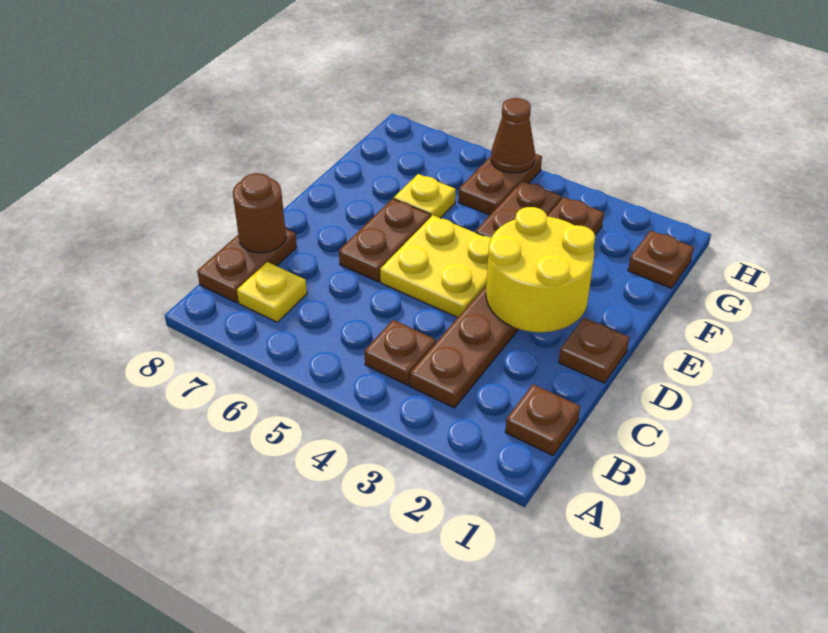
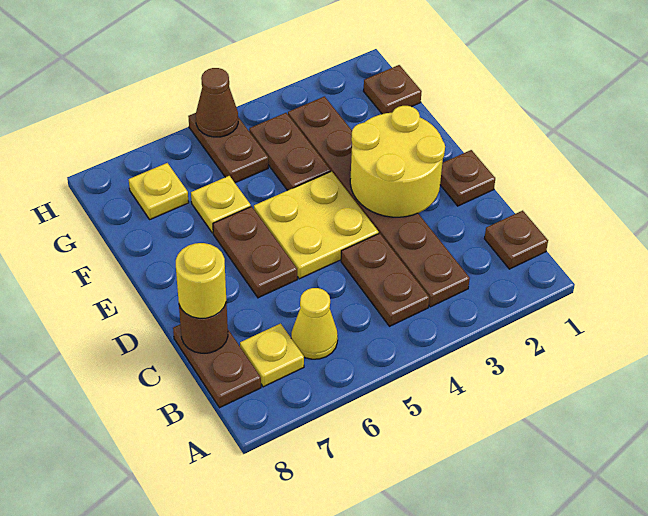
brown 1x1 plate [364,320,436,385] -> brown 1x2 plate [341,233,429,326]
none -> yellow 1x1 cone [291,288,338,359]
none -> yellow 1x1 round brick [176,243,226,318]
none -> yellow 1x1 plate [129,163,189,219]

